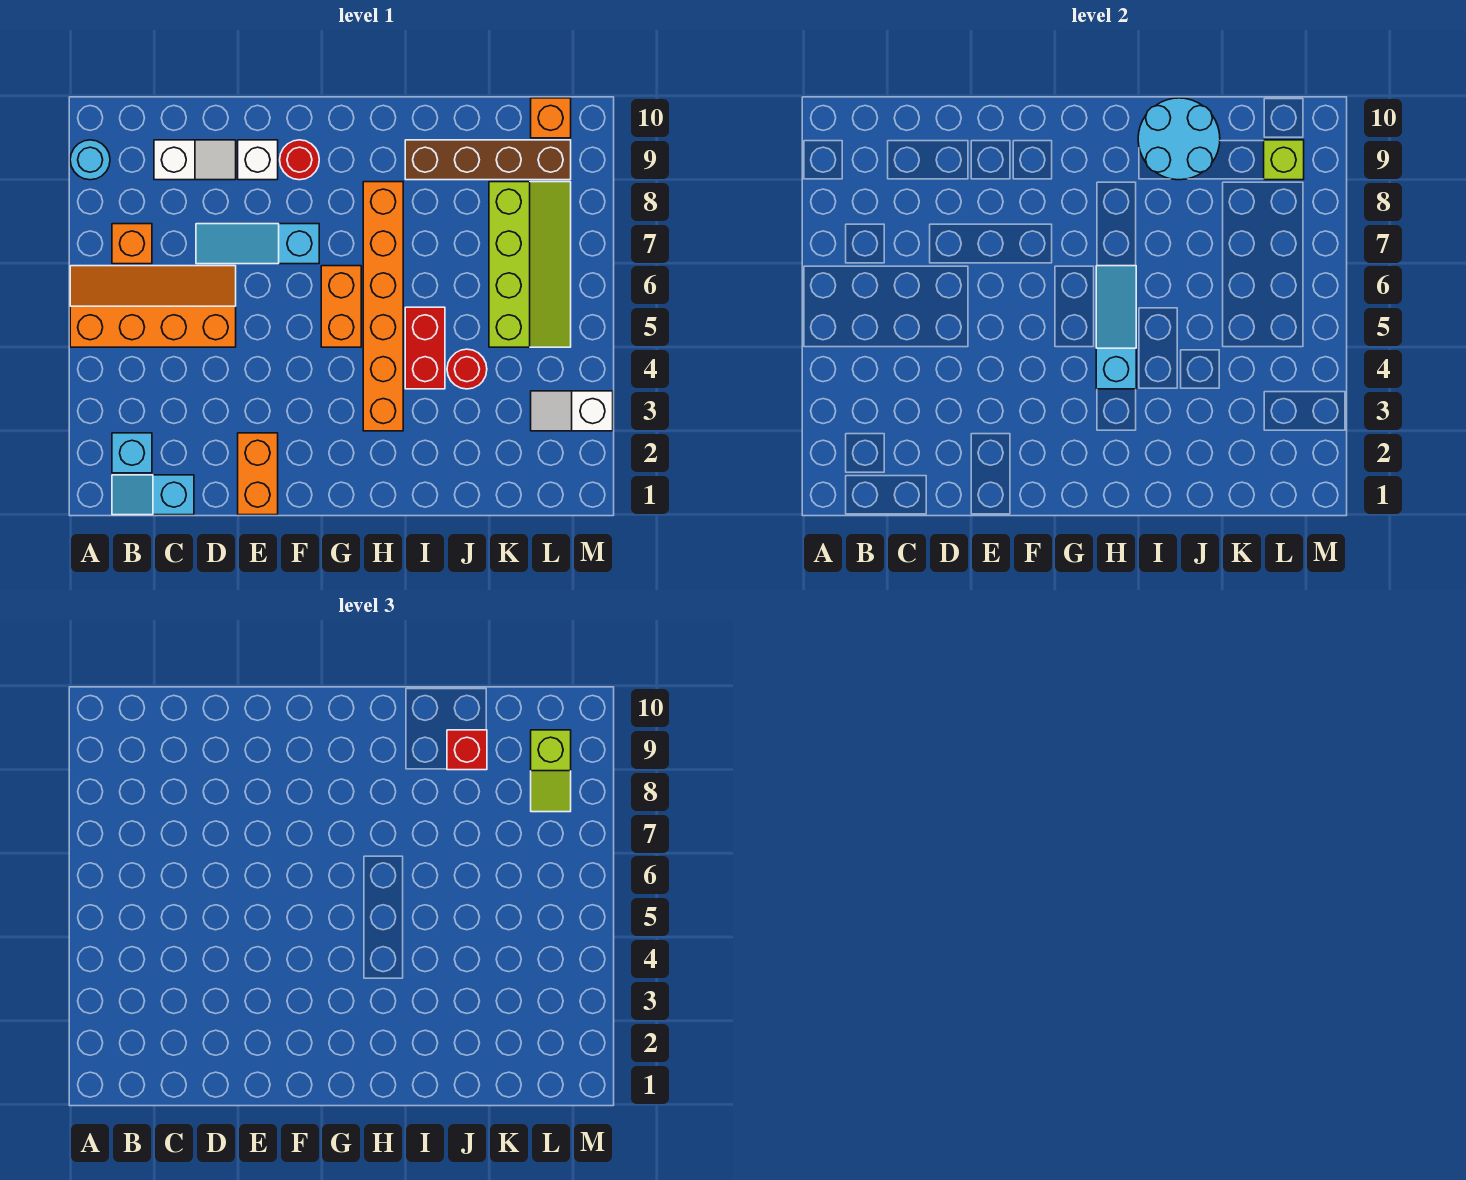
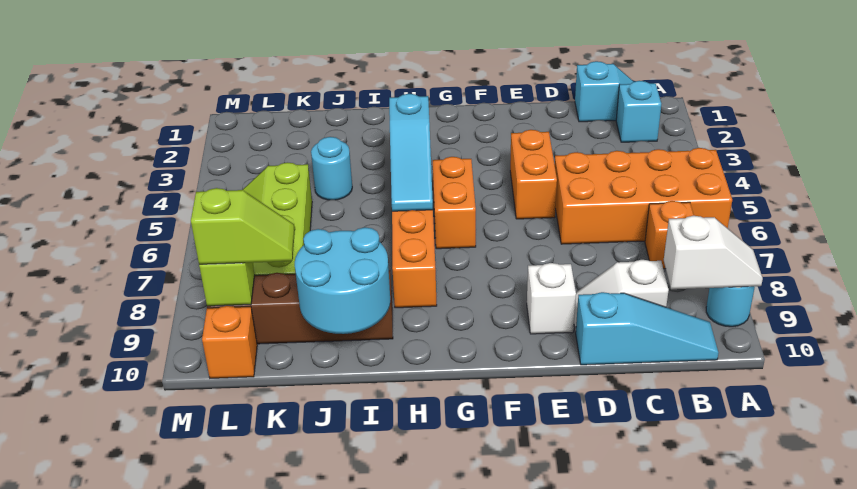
orange 2x4 slope [70,266,236,347] -> orange 2x4 brick [554,148,732,244]
cyan 1x3 slope [196,224,319,264] -> cyan 1x3 slope moved to [576,292,718,365]
orange 1x2 brick [238,433,278,515] -> orange 1x2 brick moved to [510,130,557,219]
red 1x1 round brick [280,140,319,180] -> none
red 1x2 brick [405,307,445,389] -> none
red 1x1 round brick [447,349,487,389] -> cyan 1x1 round brick [311,137,352,200]
red 1x1 brick [447,730,487,770] -> none
white 1x2 slope [531,391,613,431] -> white 1x2 slope moved to [664,216,763,289]
lime 1x2 slope [531,730,571,812] -> lime 1x2 slope turned to [191,188,295,264]

